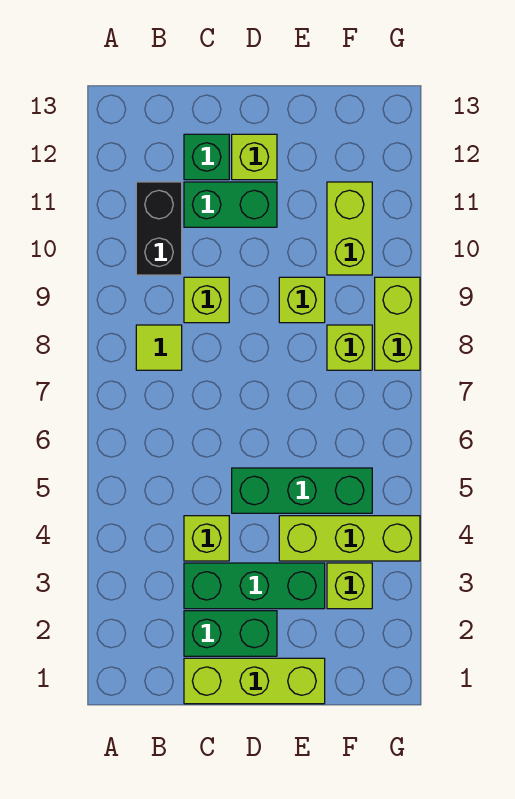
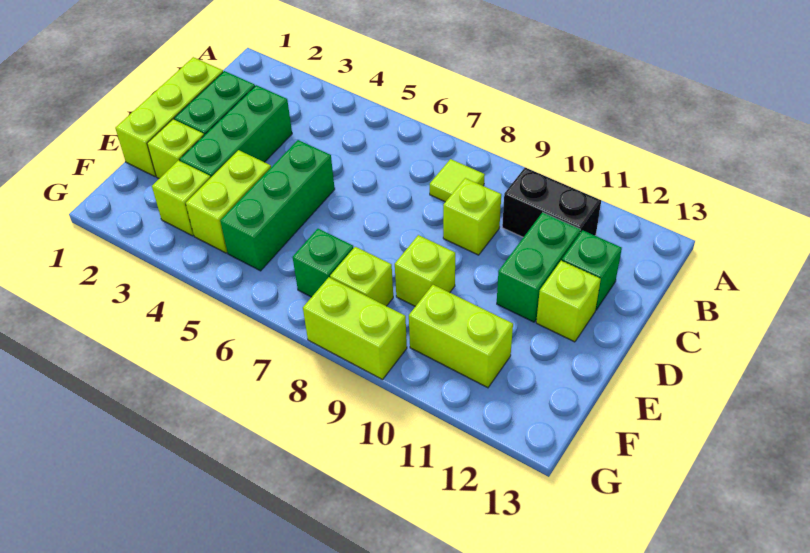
lime 1x1 brick [184,516,229,561] -> lime 1x1 brick moved to [147,119,204,179]
lime 1x3 brick [279,516,420,561] -> lime 1x2 brick [186,150,271,253]
none -> green 1x1 brick [293,229,353,297]

